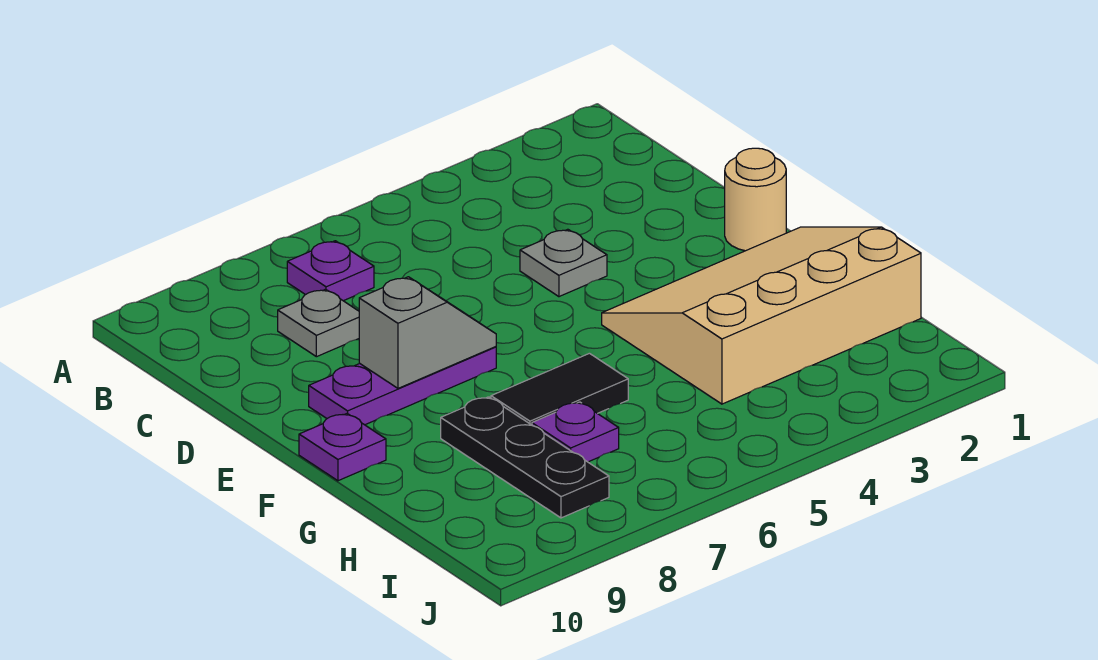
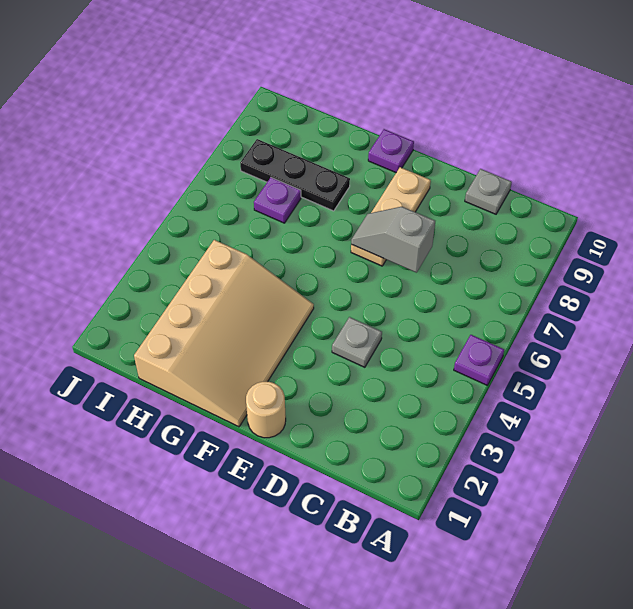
purple 1x1 plate [287,241,374,301] -> purple 1x1 plate moved to [454,335,504,385]
grey 1x1 plate [278,289,359,357] -> grey 1x1 plate moved to [465,169,512,214]
purple 1x3 plate [309,347,496,425] -> tan 1x3 plate [351,167,431,266]
grey 1x2 slope [359,277,496,388] -> grey 1x2 slope turned to [351,207,435,273]
black 1x2 tile [491,353,628,425] -> none

